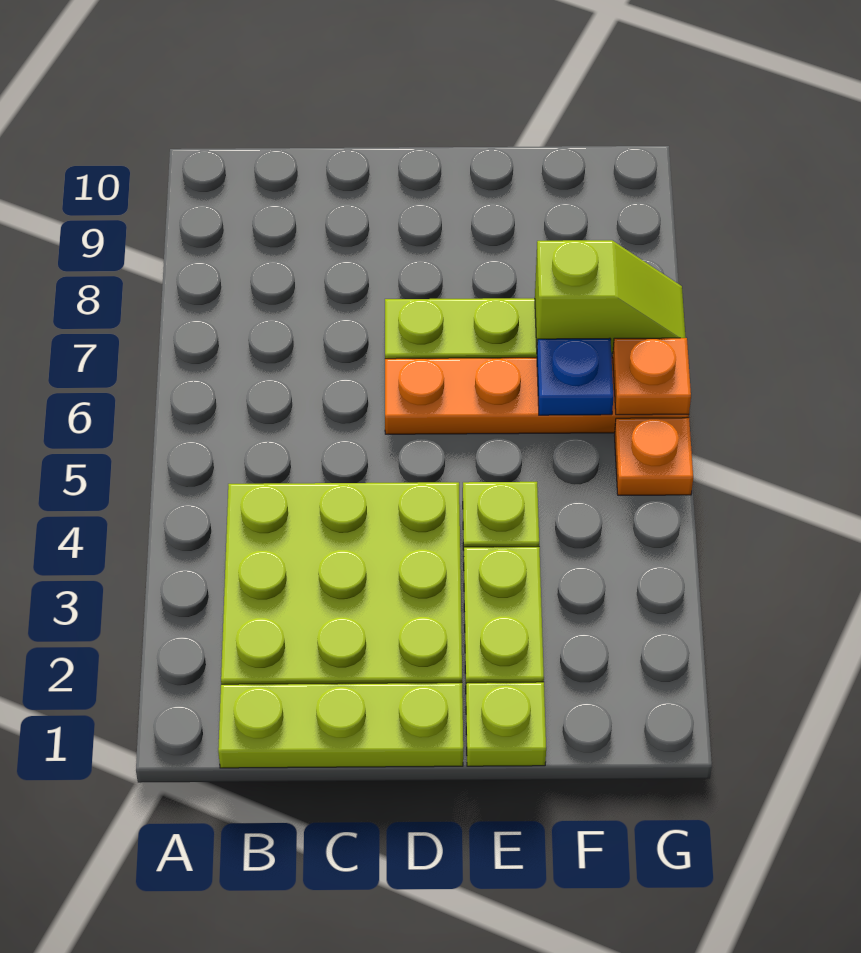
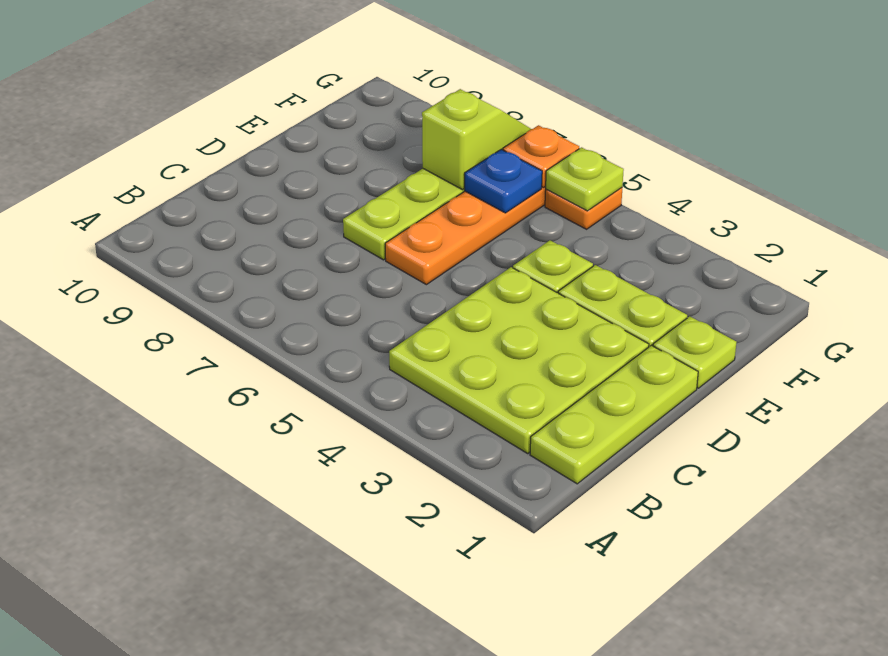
none -> lime 1x1 plate [546,147,624,211]

